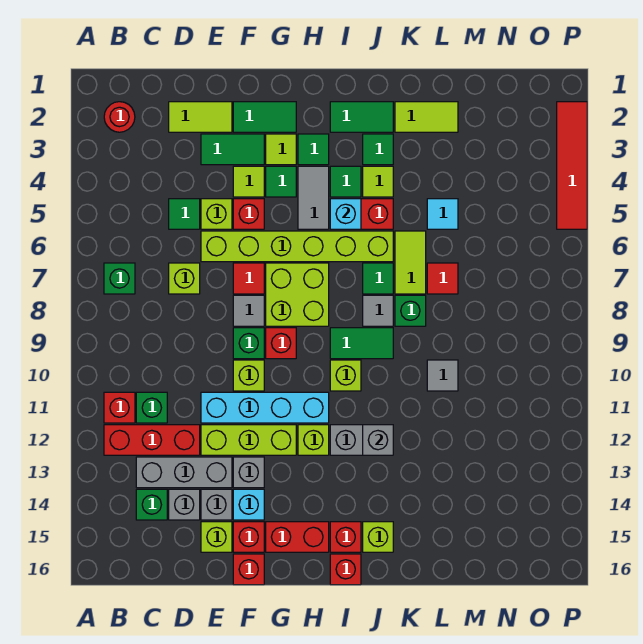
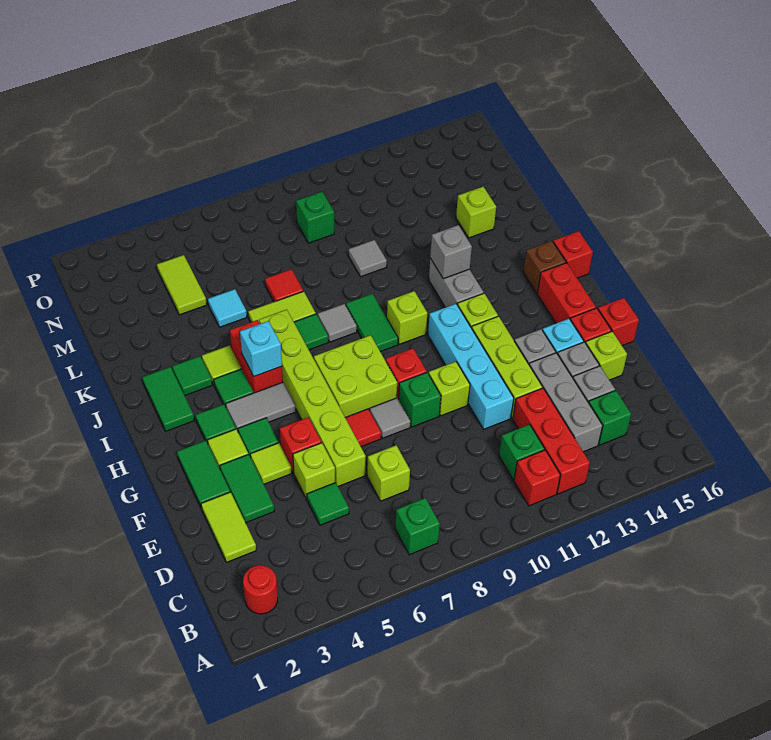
red 1x1 brick [330,522,361,552] -> brown 1x1 brick [523,241,566,293]
lime 1x1 brick [363,522,393,552] -> lime 1x1 brick moved to [456,187,496,238]
lime 1x2 tile [395,102,458,132] -> lime 1x2 tile moved to [157,255,207,315]
green 1x1 brick [395,295,426,326] -> green 1x1 brick moved to [296,192,334,243]
red 1x4 tile [557,102,587,229] -> none

